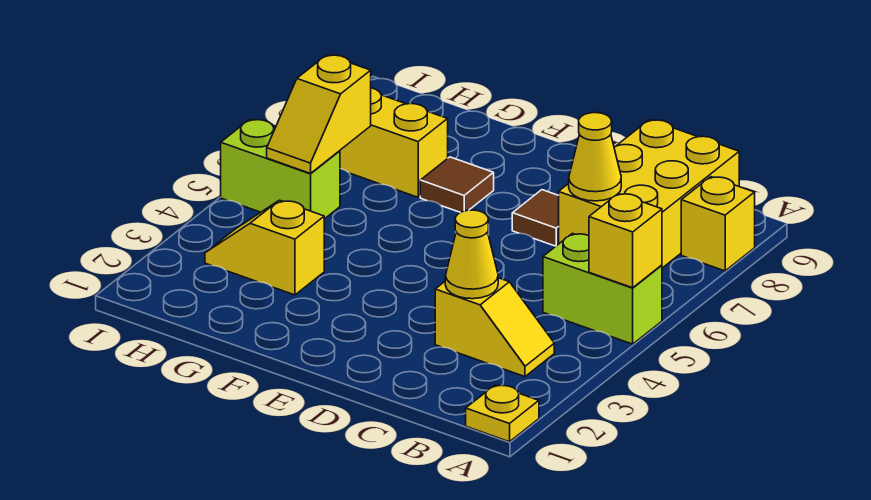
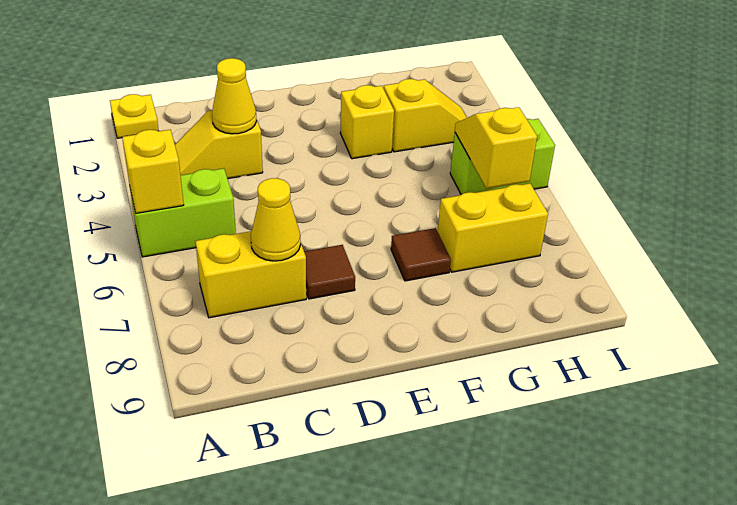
yellow 1x1 brick [681,177,755,271] -> yellow 1x1 brick moved to [340,85,394,159]
yellow 2x3 brick [559,120,739,268] -> yellow 1x2 brick [196,231,306,318]

